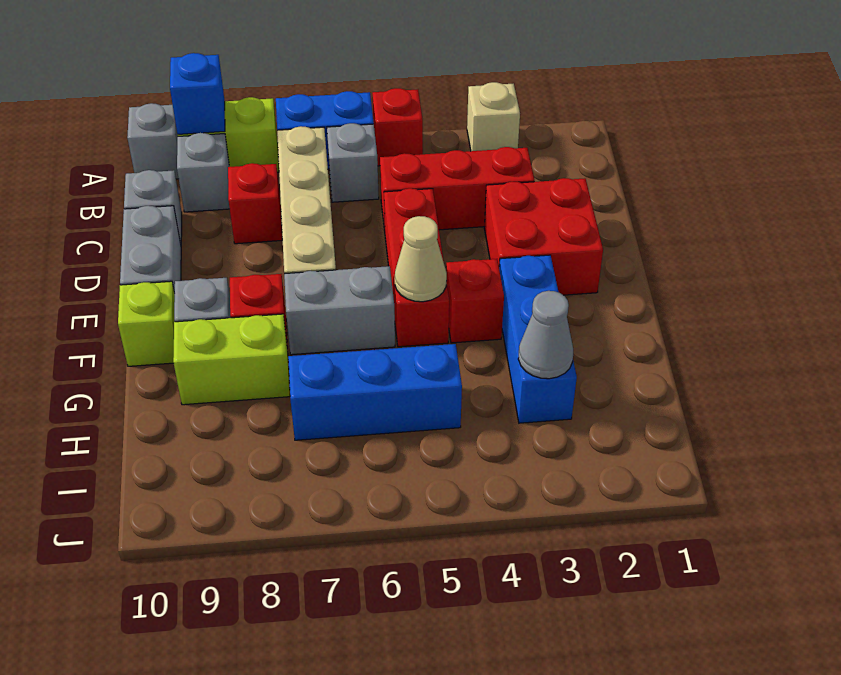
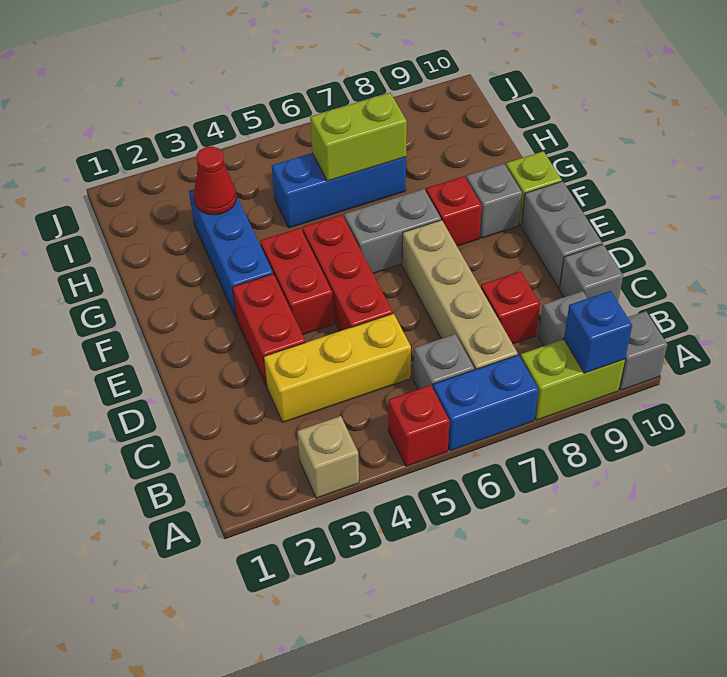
red 1x3 brick [380,147,534,230] -> yellow 1x3 brick [264,313,411,422]
red 2x2 brick [484,178,603,295] -> red 1x2 brick [232,274,305,386]
red 1x1 brick [446,259,504,343] -> red 1x2 brick [260,228,334,335]
tan 1x1 cone [395,216,447,302] -> none
lime 1x2 brick [173,314,290,405] -> lime 1x2 brick moved to [310,93,407,181]
grey 1x1 cone [518,291,573,379] -> red 1x1 cone [194,147,236,215]

